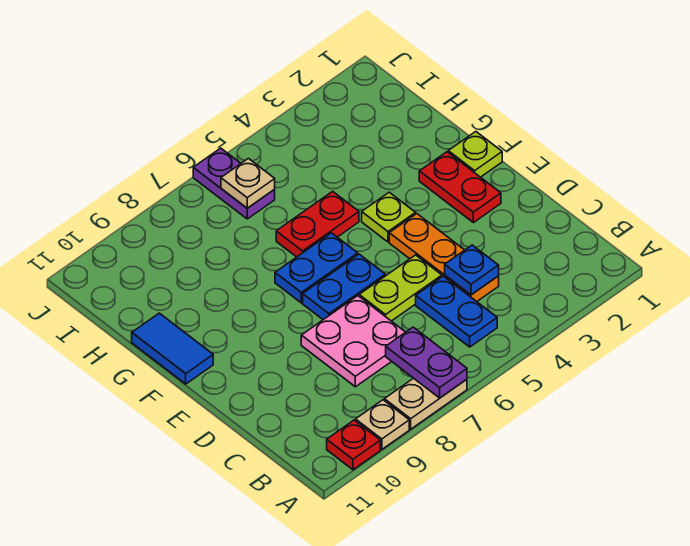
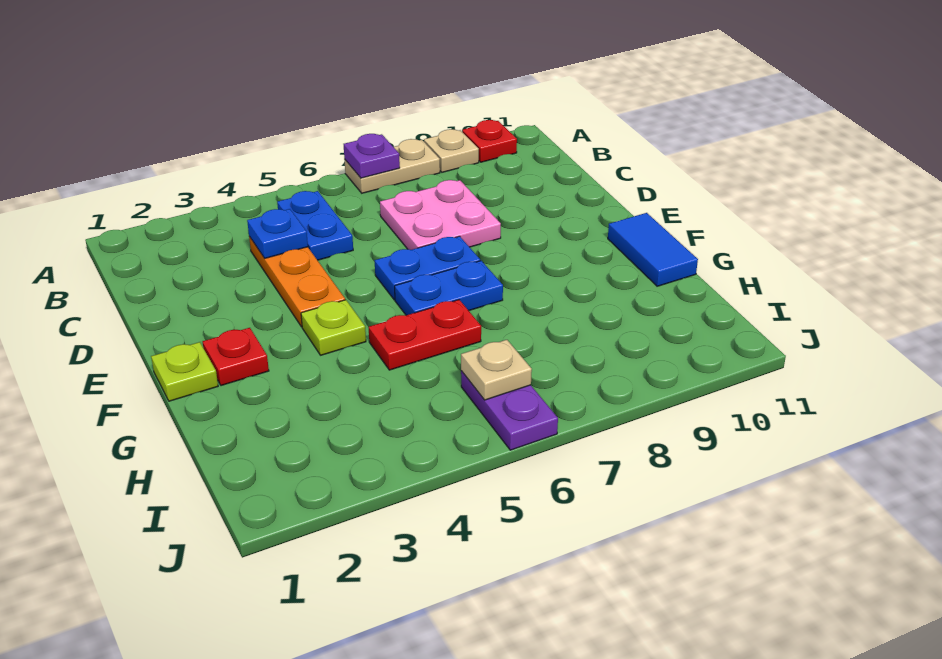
purple 1x2 plate [386,327,467,398] -> purple 1x1 plate [344,134,400,178]
lime 1x2 plate [359,255,442,321] -> none
red 1x2 plate [419,152,501,223] -> red 1x1 plate [202,328,269,386]

